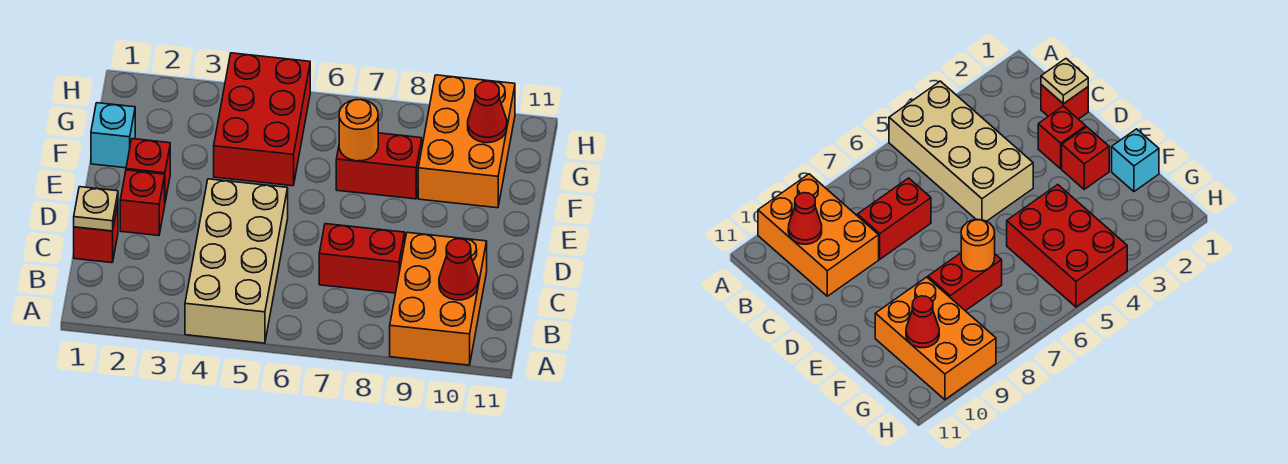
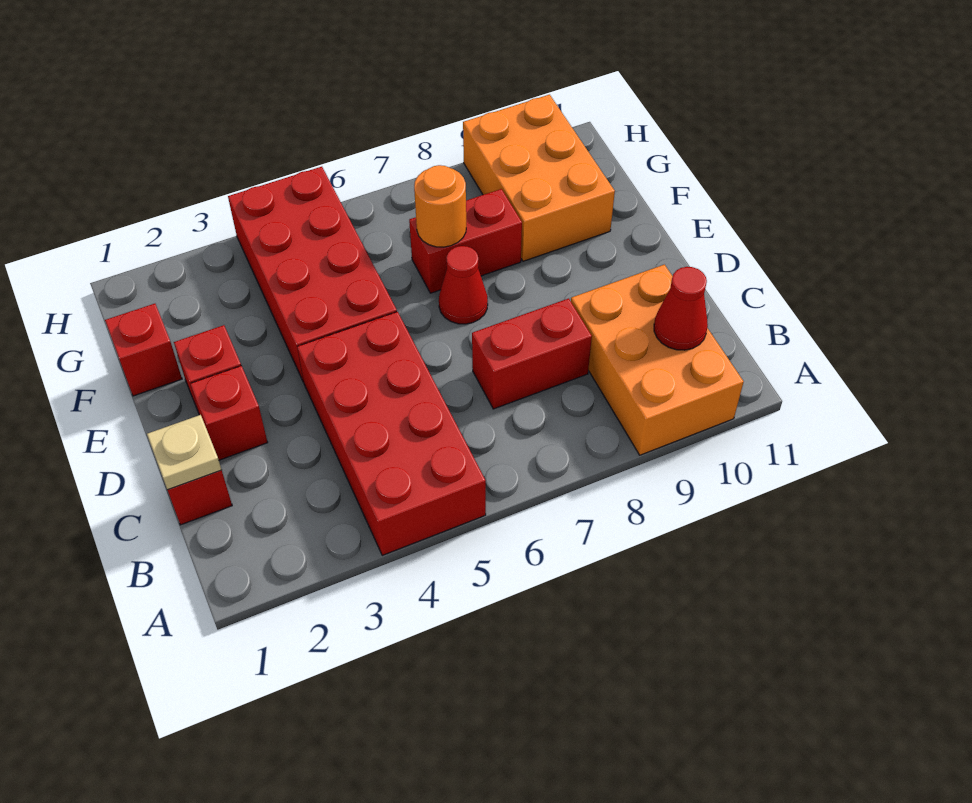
tan 2x4 brick [185,179,288,343] -> red 2x4 brick [297,312,486,555]
cyan 1x1 brick [91,103,135,168] -> red 1x1 brick [105,304,182,396]
red 2x3 brick [214,53,310,186] -> red 2x4 brick [228,167,397,382]
red 1x1 cone [468,81,507,143] -> red 1x1 cone moved to [439,246,488,324]

